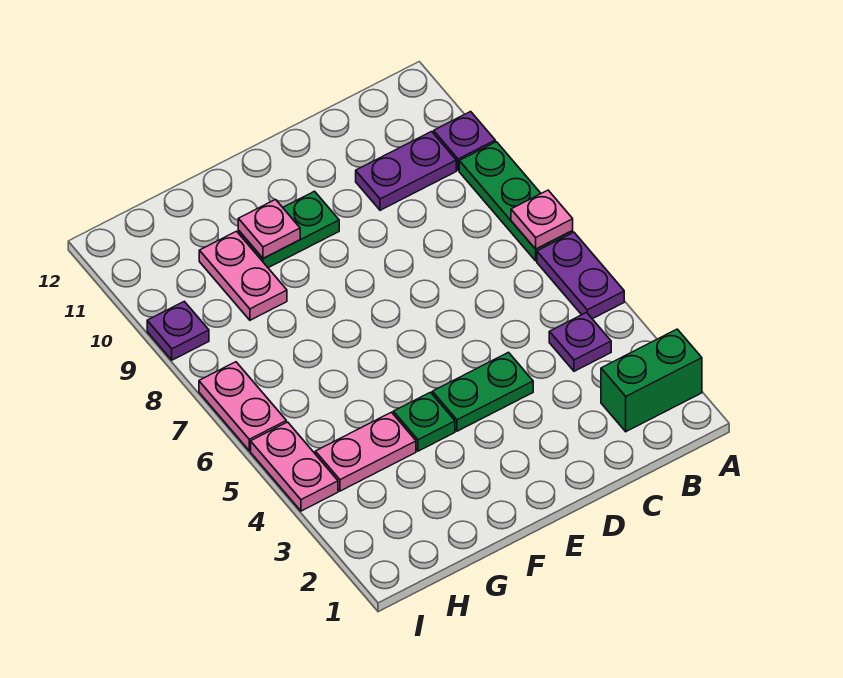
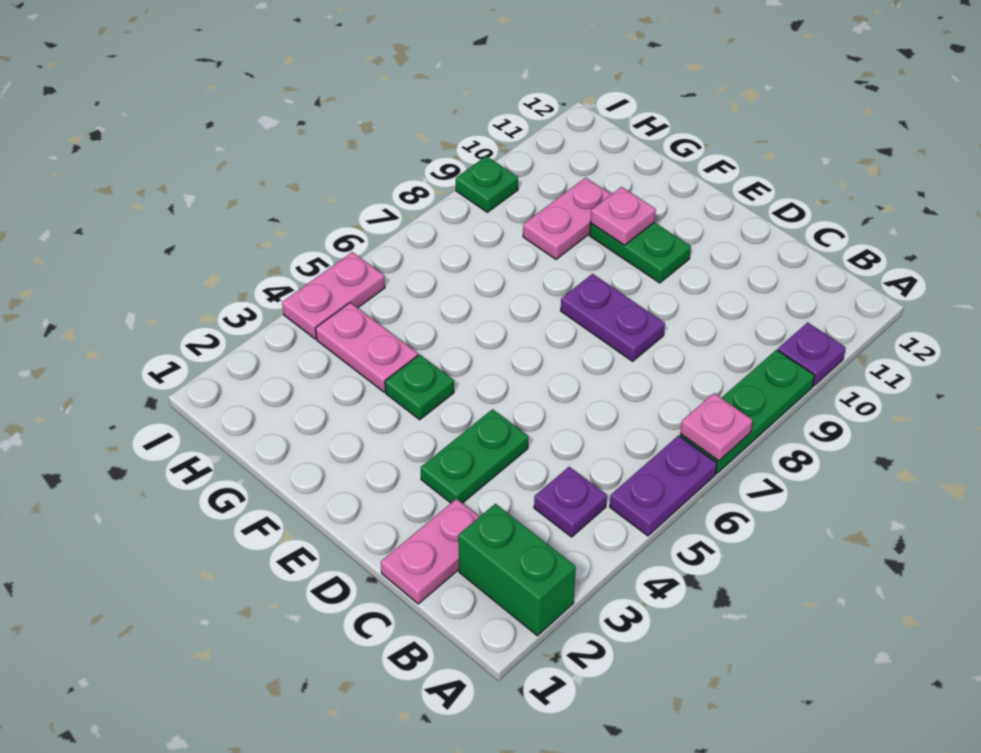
purple 1x2 plate [356,132,456,210] -> purple 1x2 plate moved to [561,274,665,361]
green 1x2 plate [432,352,533,431] -> green 1x2 plate turned to [421,409,528,503]
pink 1x2 plate [199,362,286,451] -> pink 1x2 plate moved to [381,499,479,604]
purple 1x1 plate [147,301,209,360] -> green 1x1 plate [456,156,518,212]

